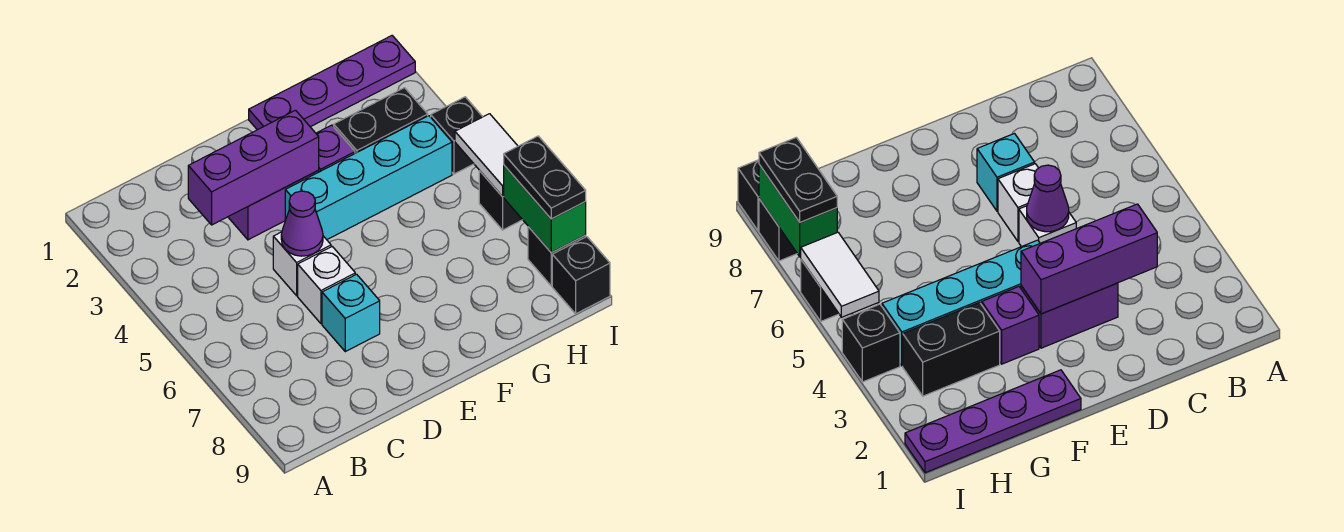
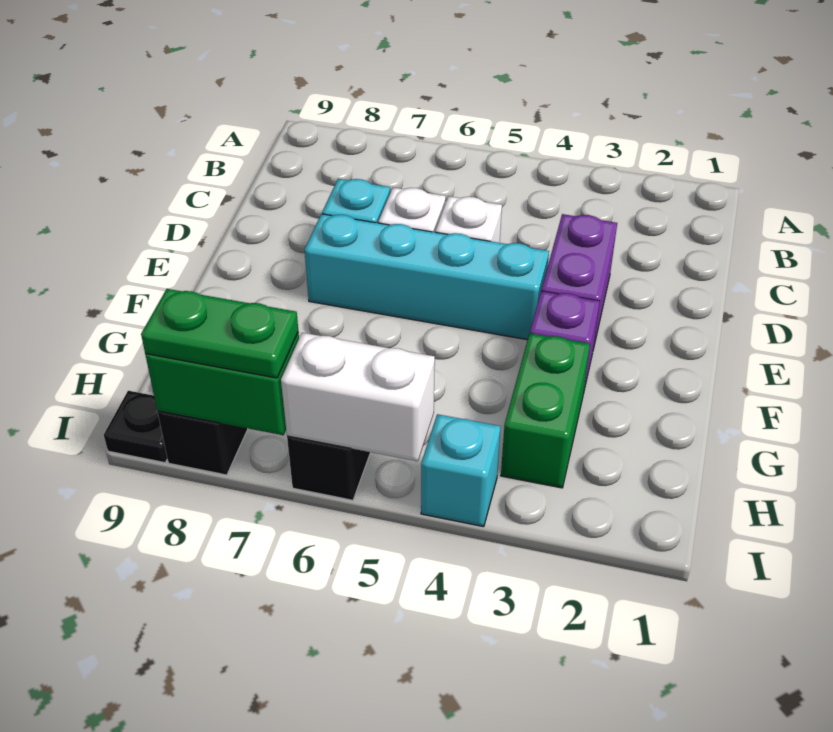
purple 1x3 brick [188,110,319,225] -> none
purple 1x1 cone [281,191,323,256] -> none
cyan 1x4 brick [285,116,452,240] -> cyan 1x4 brick turned to [304,214,549,340]
purple 1x4 plate [249,36,415,130] -> none
black 1x2 brick [334,88,428,153] -> green 1x2 brick [501,333,590,488]
black 1x1 brick [431,97,482,174] -> cyan 1x1 brick [421,414,501,527]
white 1x2 tile [455,114,518,197] -> white 1x2 brick [281,333,435,461]
black 1x2 plate [504,136,586,219] -> green 1x2 plate [141,289,298,378]
black 1x1 brick [552,237,610,314] -> black 1x1 plate [104,391,167,463]

